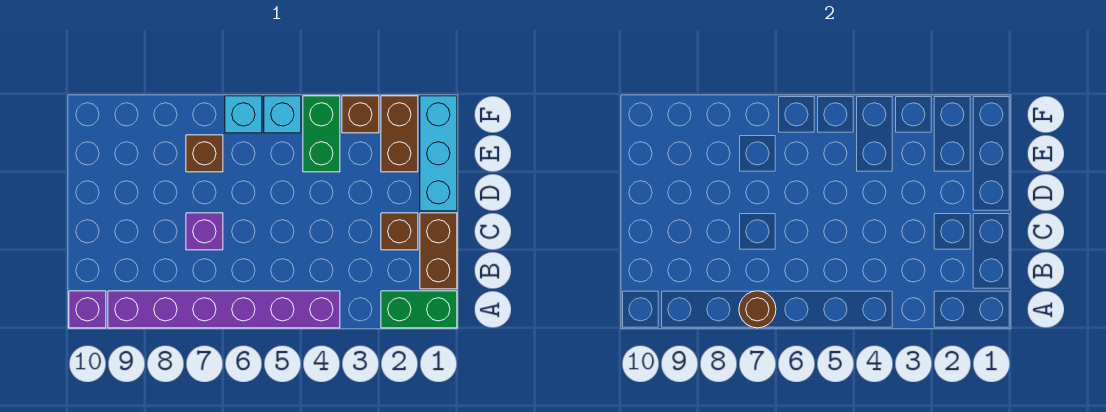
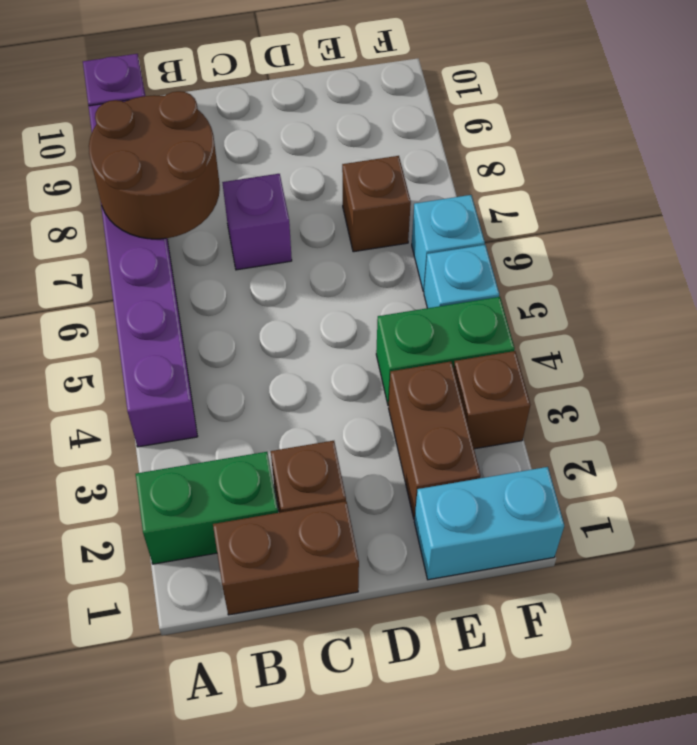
green 1x2 brick [381,291,457,328] -> green 1x2 brick turned to [136,452,278,564]
brown 1x1 round brick [739,291,776,328] -> brown 2x2 round brick [89,91,220,239]
cyan 1x3 brick [420,96,457,211] -> cyan 1x2 brick [414,467,564,580]
brown 1x2 brick [381,96,418,172] -> brown 1x2 brick turned to [389,362,481,519]

